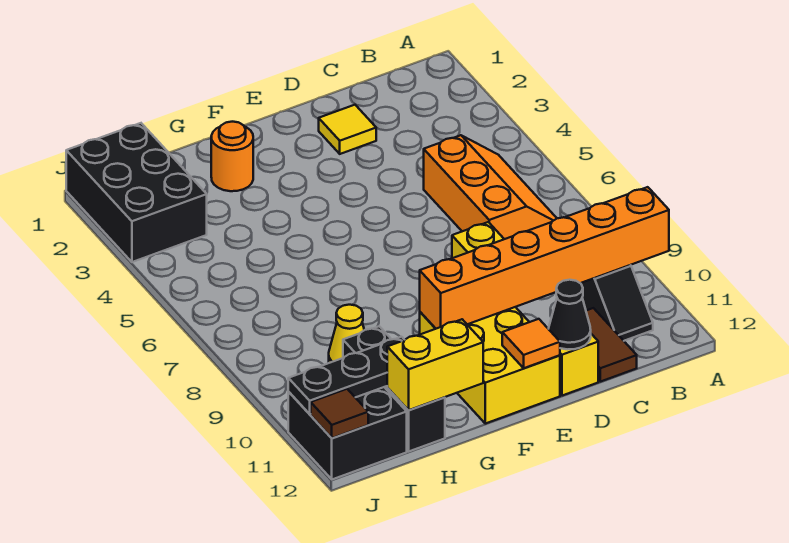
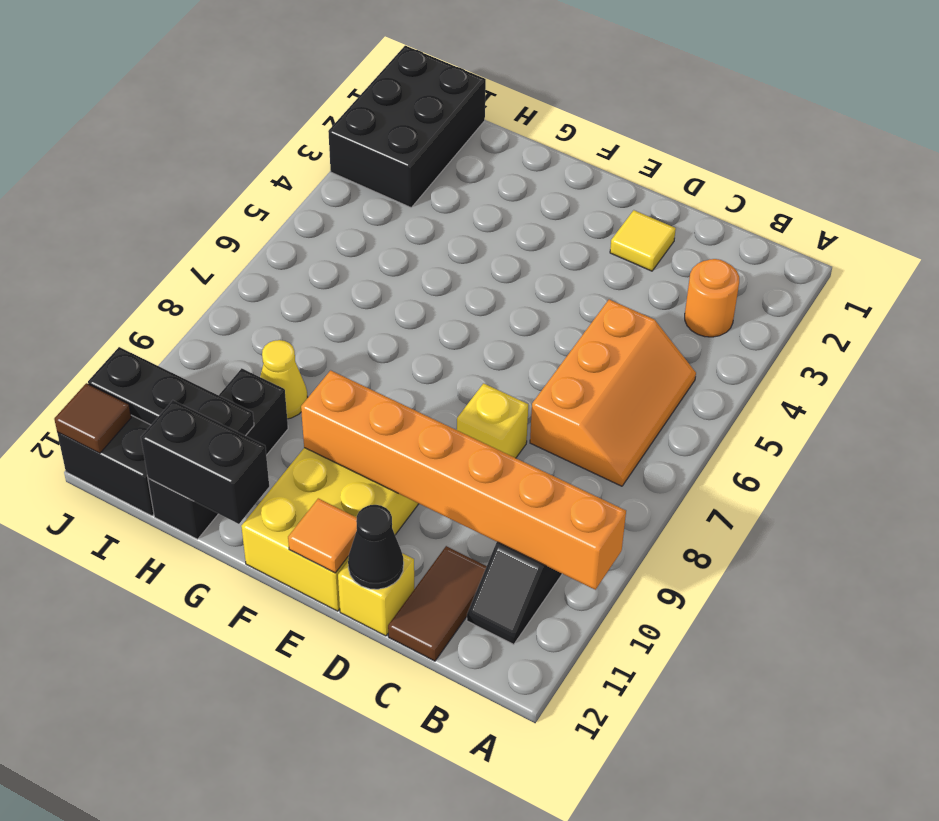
orange 1x1 round brick [211,122,253,191] -> orange 1x1 round brick moved to [685,259,739,337]
yellow 1x2 brick [387,319,483,410] -> black 1x2 brick [141,400,269,524]

